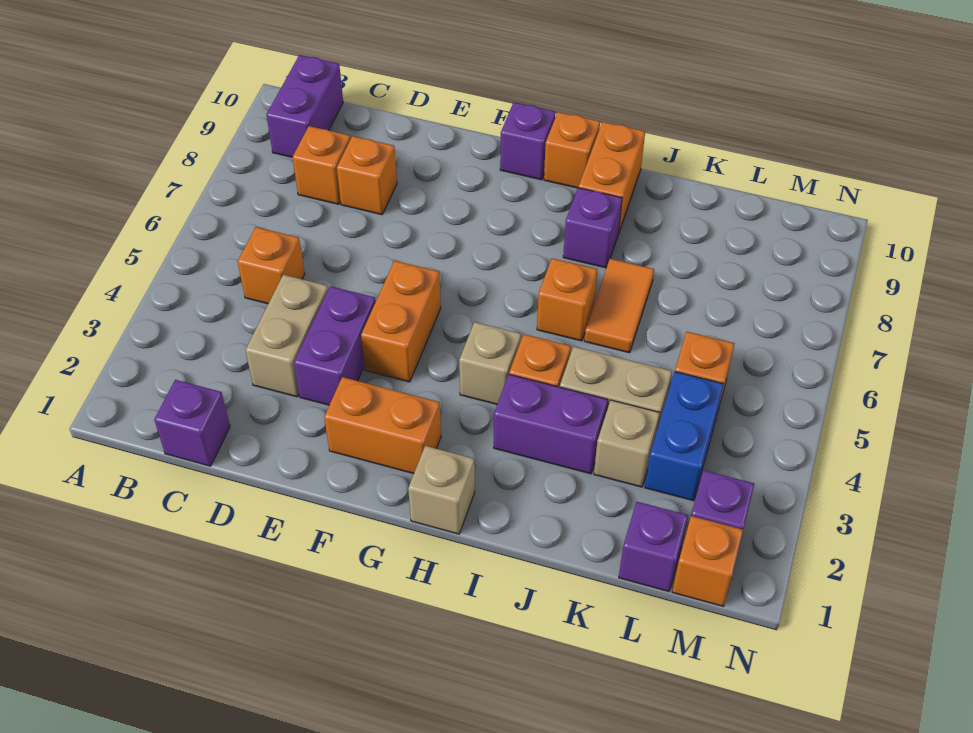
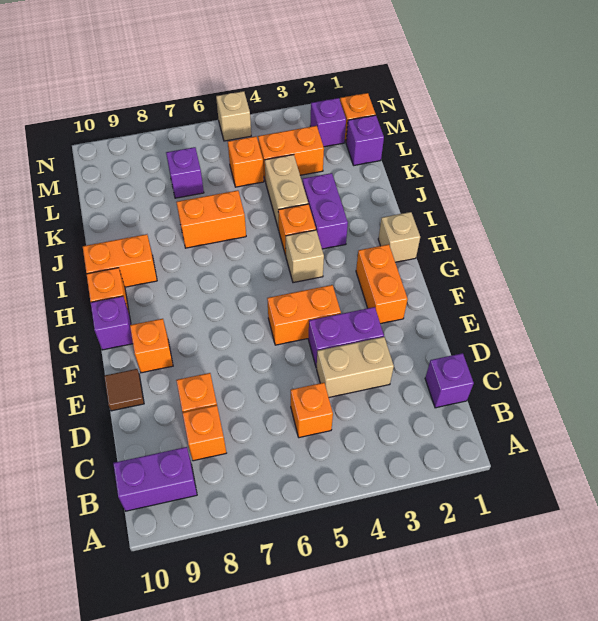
none -> brown 1x1 tile [104,369,144,411]
orange 1x1 brick [537,258,597,341] -> orange 1x1 brick moved to [130,319,173,373]
purple 1x1 brick [563,188,622,268] -> purple 1x1 brick moved to [166,147,204,198]
orange 1x2 tile [584,259,654,353] -> orange 1x2 brick [176,190,246,248]
tan 1x1 brick [594,400,660,487] -> tan 1x1 brick moved to [216,91,251,141]
blue 1x2 brick [645,372,724,501] -> orange 1x2 brick [258,126,324,179]

